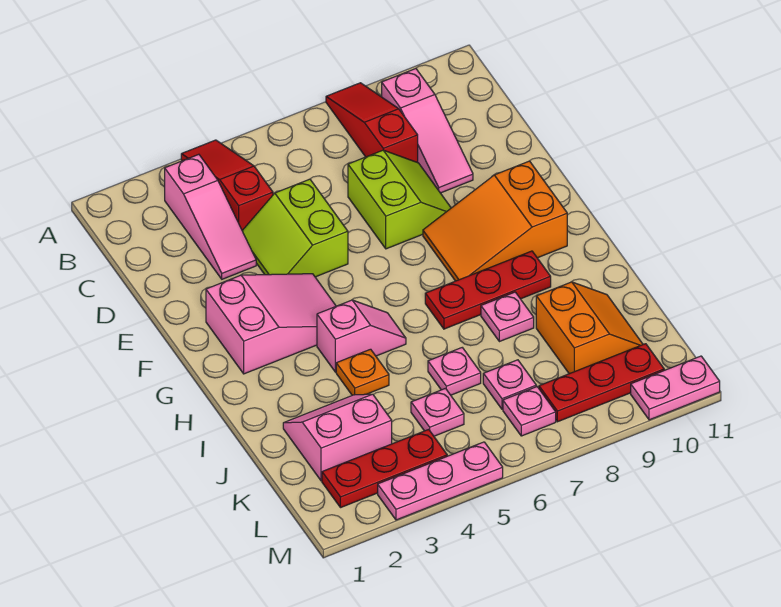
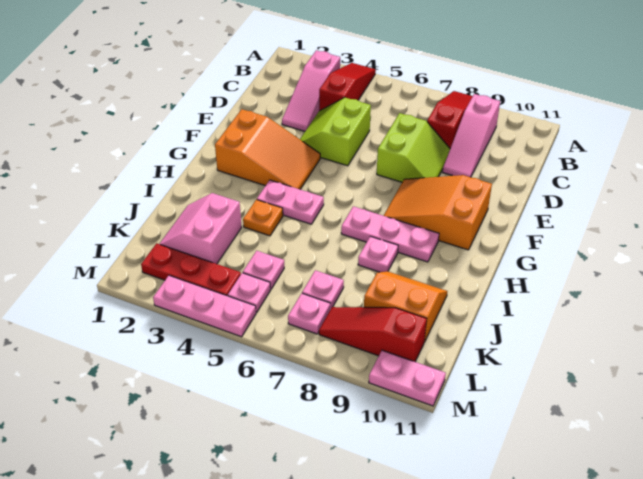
pink 2x3 slope [206,274,336,374] -> orange 2x3 slope [215,109,320,189]
pink 1x2 slope [317,300,406,372] -> pink 1x2 plate [257,180,324,224]
red 1x3 plate [425,251,551,329] -> pink 1x3 plate [341,206,439,262]
pink 2x2 slope [283,394,392,481] -> pink 2x2 slope turned to [160,193,242,264]
pink 1x1 plate [428,348,481,395] -> pink 1x1 plate moved to [228,273,271,313]
orange 2x2 slope [536,282,643,374] -> orange 2x2 slope turned to [364,271,447,342]
red 1x3 plate [539,344,664,422] -> red 1x3 slope [319,307,427,362]

